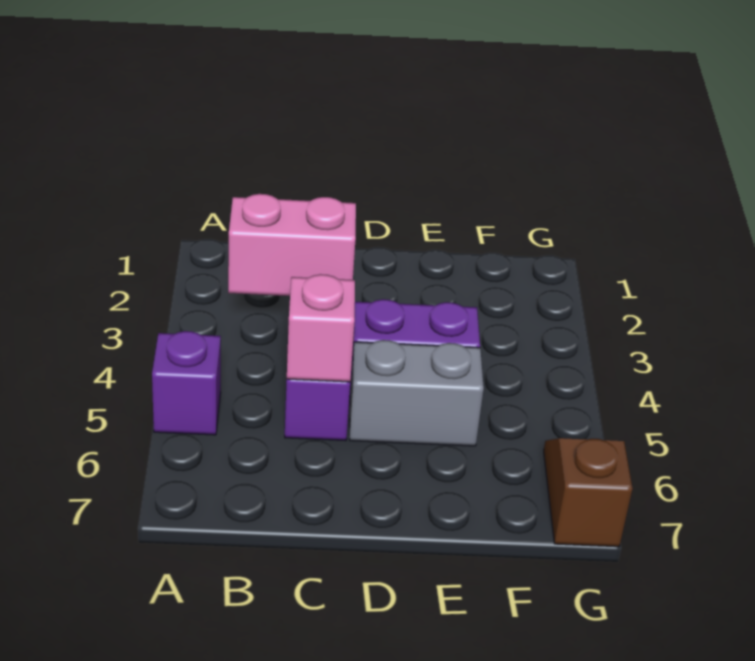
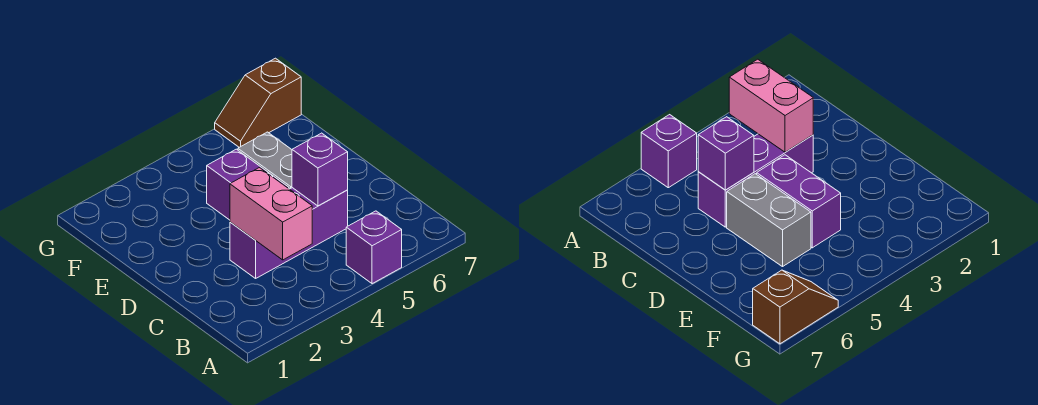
pink 1x1 brick [287,274,355,382] -> purple 1x1 brick [292,133,348,206]

